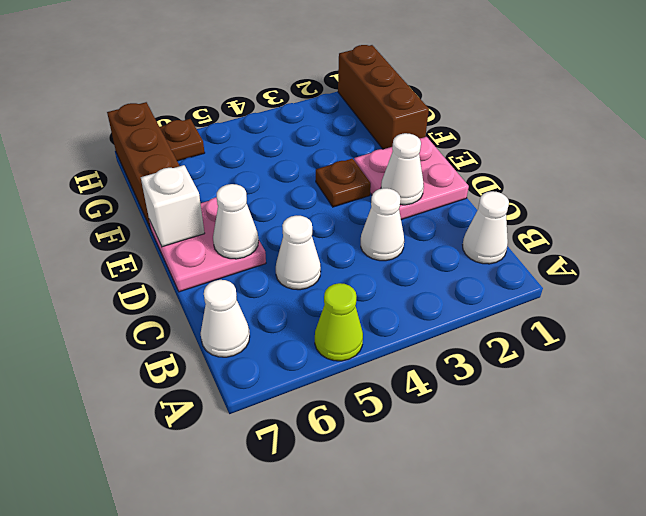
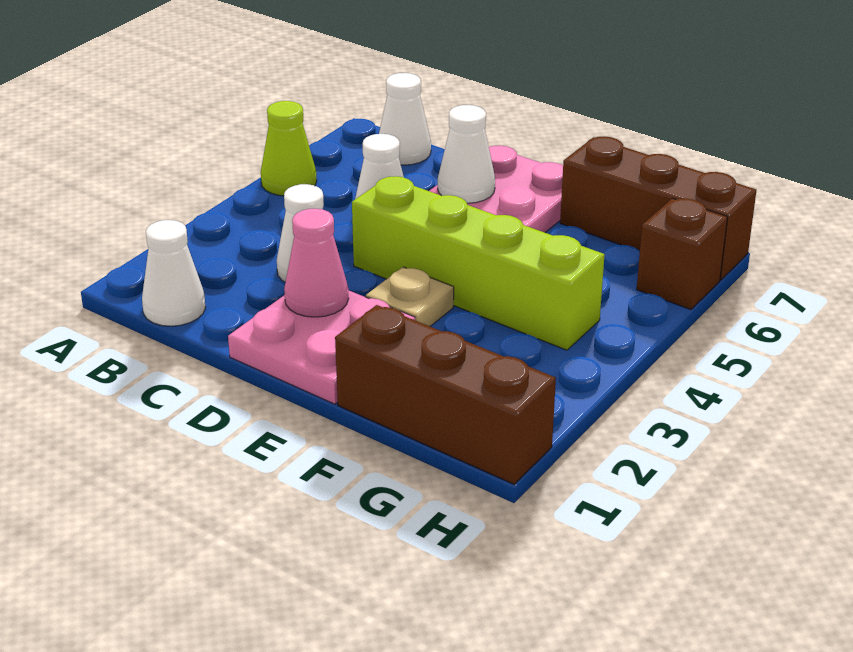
white 1x1 cone [381,133,424,205] -> pink 1x1 cone [284,209,349,317]
none -> lime 1x4 brick [352,176,605,350]
brown 1x1 plate [316,159,371,207] -> tan 1x1 plate [366,267,454,326]
white 1x1 brick [141,165,205,247] -> none
brown 1x1 plate [160,119,205,161] -> brown 1x1 brick [637,198,728,309]

